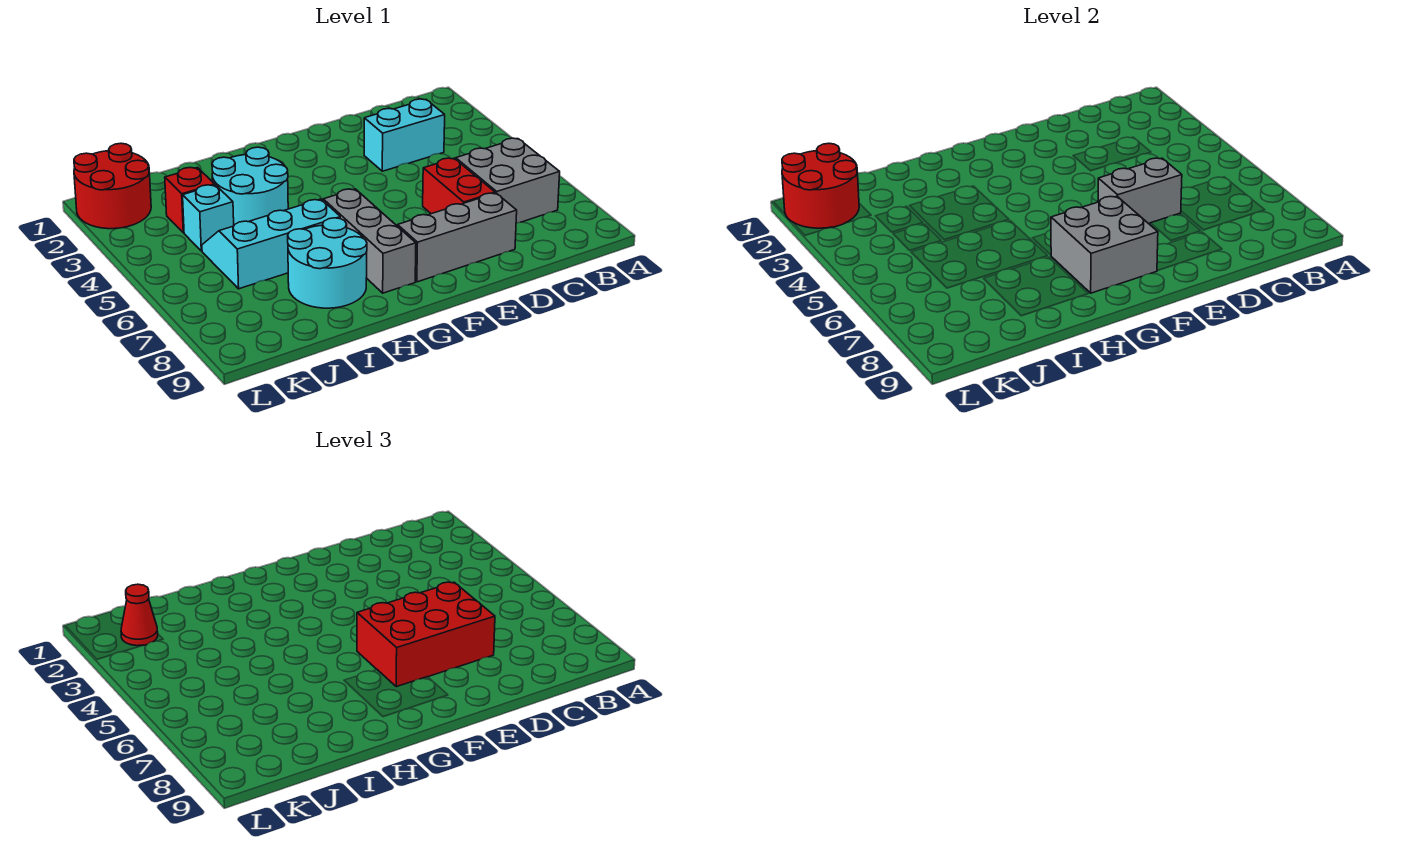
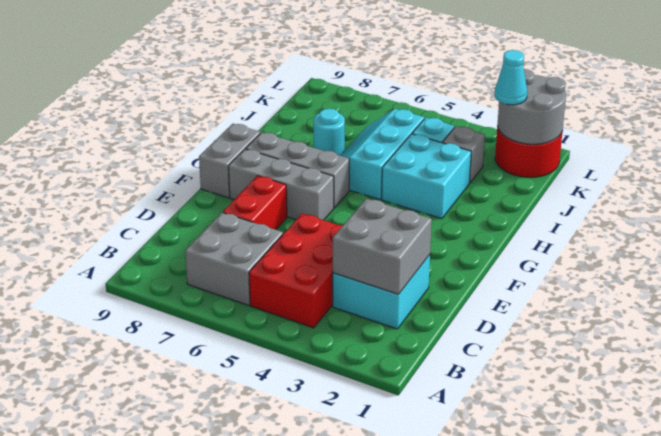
cyan 1x2 brick [364,99,445,171] -> cyan 2x2 brick [333,255,430,329]
red 1x2 brick [423,158,495,214] -> red 1x2 brick turned to [223,176,287,230]
grey 1x2 brick [1098,158,1182,224] -> grey 1x2 brick moved to [199,124,260,198]
red 2x3 brick [357,582,495,687] -> red 2x3 brick moved to [249,214,343,328]
grey 1x3 brick [398,193,517,282] -> grey 1x3 brick turned to [228,149,334,220]
grey 2x2 brick [1051,196,1158,293] -> grey 2x2 brick moved to [333,199,432,294]
cyan 2x2 round brick [212,147,288,225] -> cyan 2x2 brick [382,134,471,219]
cyan 2x3 slope [202,199,340,289] -> cyan 2x3 slope turned to [340,109,424,200]
cyan 2x2 round brick [288,218,367,308] -> cyan 1x1 round brick [314,109,345,155]
red 1x1 brick [165,167,215,233] -> grey 1x1 brick [443,126,485,183]
red 2x2 round brick [782,143,859,228] -> grey 2x2 round brick [498,69,566,144]
red 1x1 cone [121,584,158,646] -> cyan 1x1 cone [495,50,527,105]

